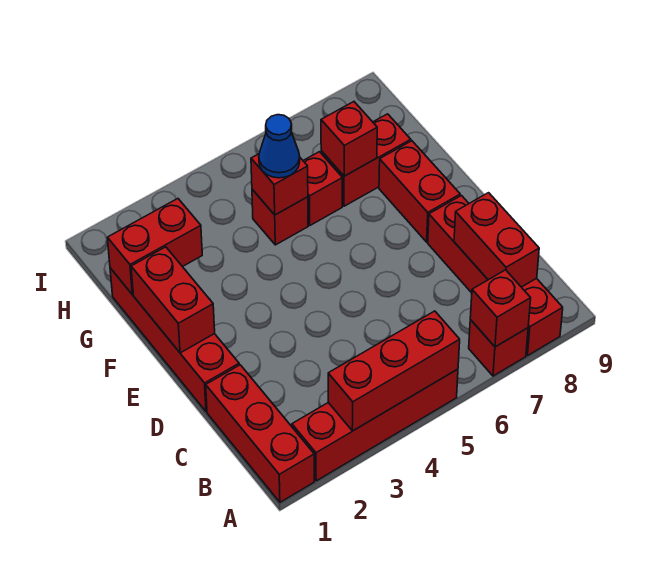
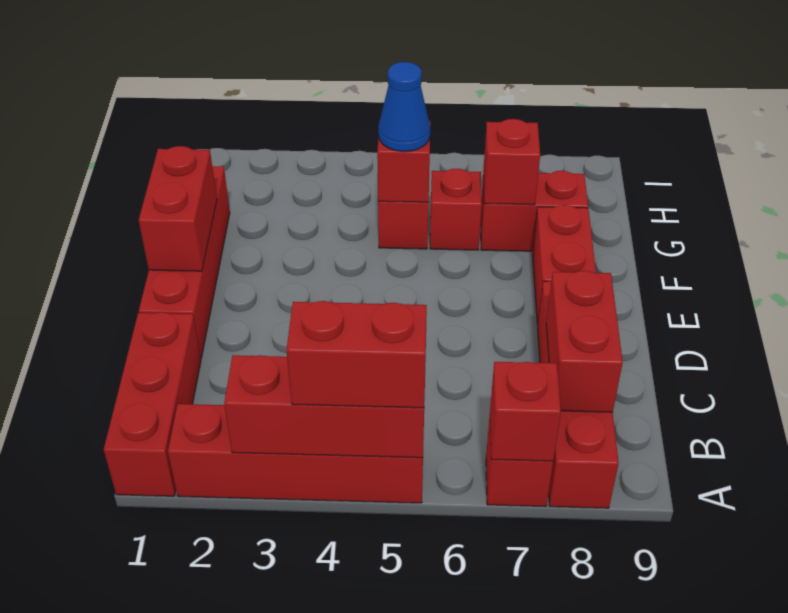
red 1x2 brick [107,199,202,294] -> red 1x2 brick moved to [287,301,427,408]

